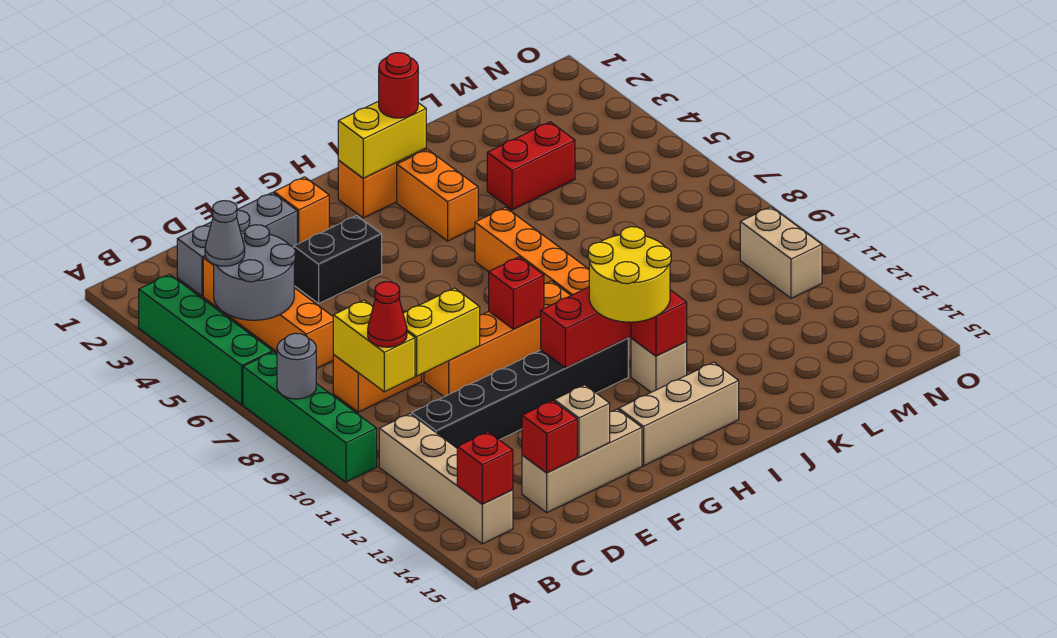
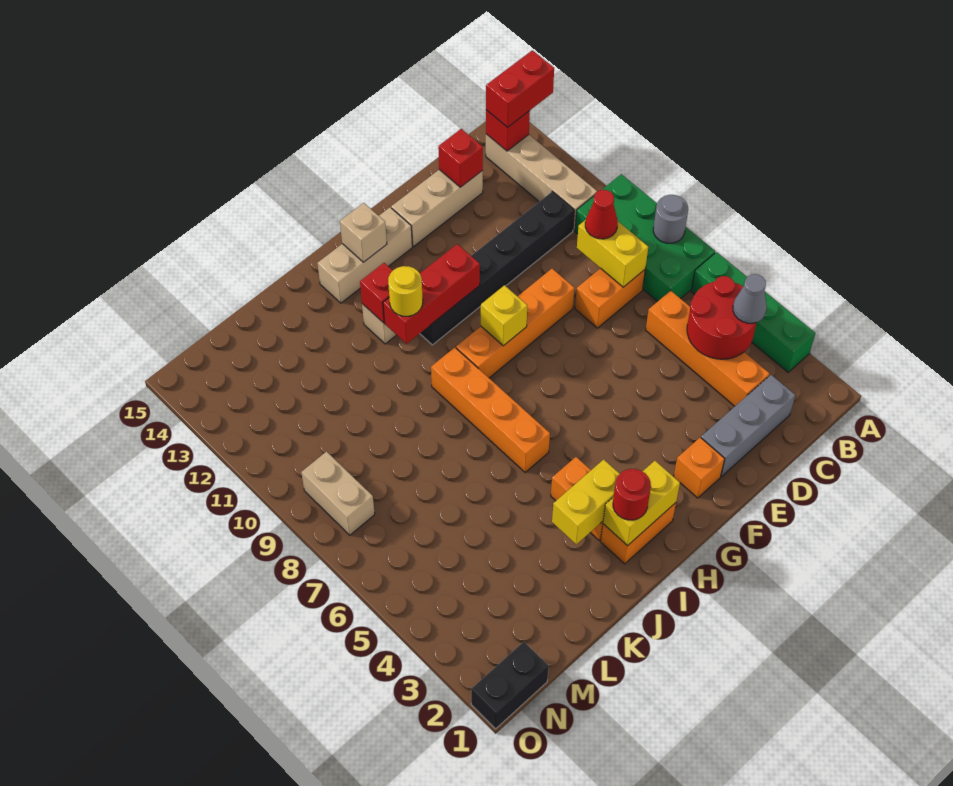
green 1x4 brick [243,352,377,482] -> green 2x4 brick [575,174,715,302]
grey 2x2 round brick [214,225,295,320] -> red 2x2 round brick [687,276,757,359]
yellow 1x2 brick [403,288,480,376] -> yellow 1x2 brick moved to [552,459,619,544]
black 1x2 brick [294,216,382,303] -> black 1x2 brick moved to [471,642,549,729]
tan 1x1 brick [554,385,610,457] -> tan 1x1 brick moved to [340,203,387,262]
red 1x1 brick [489,257,544,329] -> yellow 1x1 brick [481,285,527,346]
yellow 2x2 round brick [588,227,671,322] -> yellow 1x1 round brick [388,266,423,316]
red 1x2 brick [487,122,575,210] -> red 1x2 brick moved to [486,50,554,127]
tan 1x2 brick [740,207,822,298] -> tan 1x2 brick moved to [301,452,375,535]

